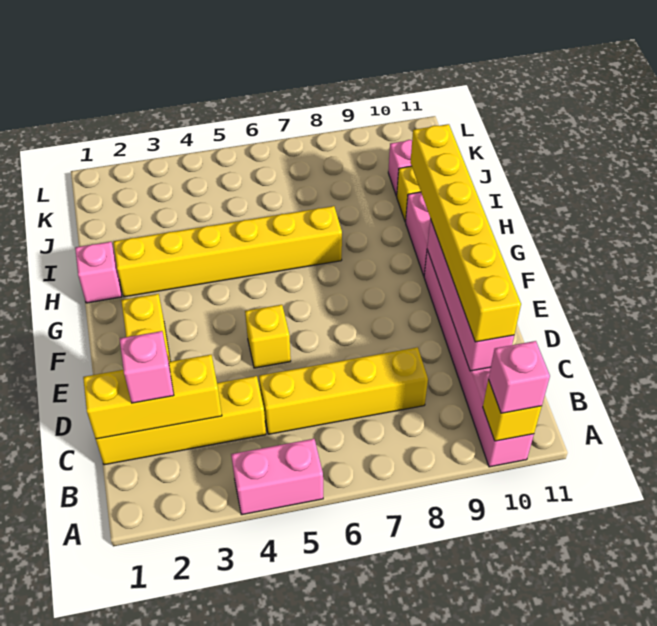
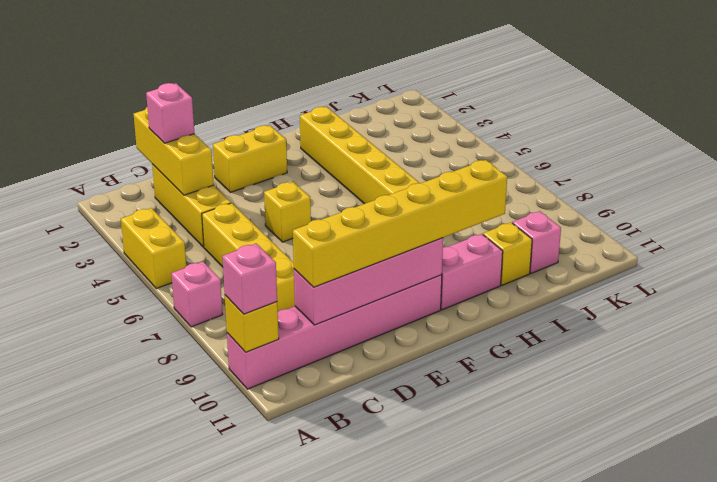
pink 1x2 brick [231,439,323,515] -> yellow 1x2 brick [121,208,186,288]
yellow 1x4 brick [96,376,266,465] -> yellow 1x3 brick [152,164,231,247]
pink 1x1 brick [75,242,122,303] -> pink 1x1 brick moved to [171,262,223,327]

